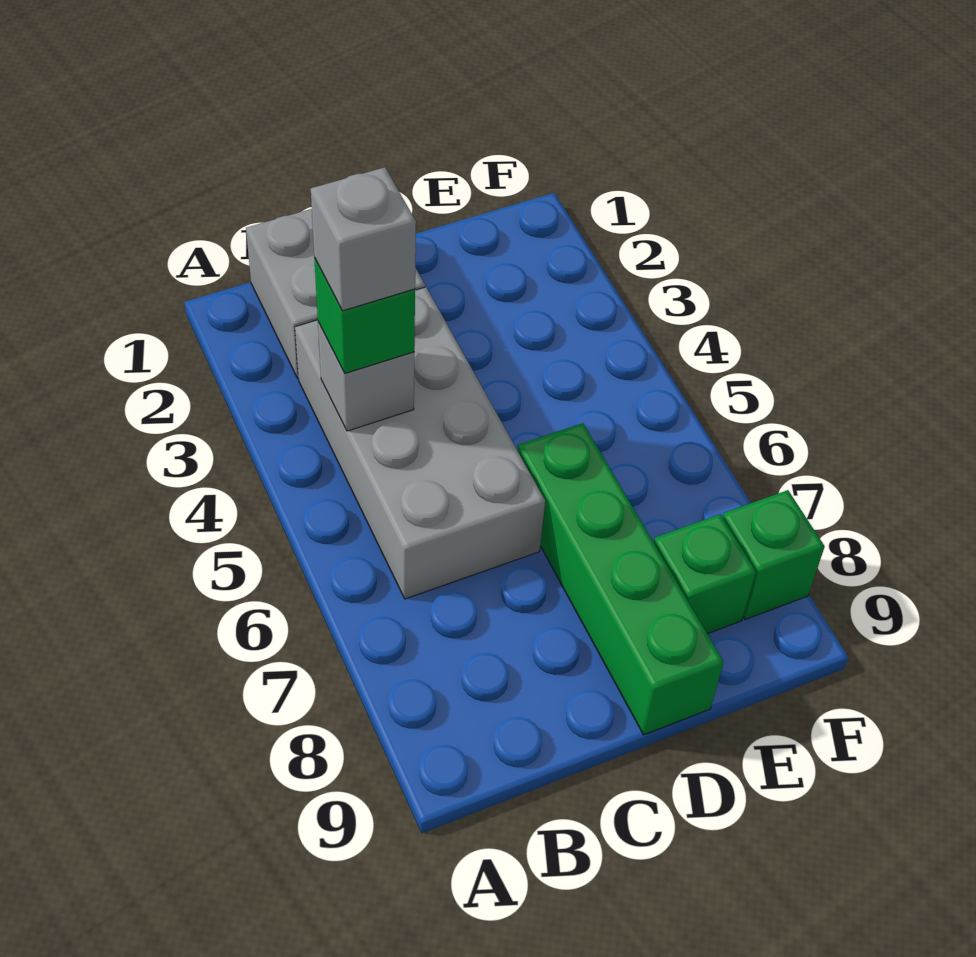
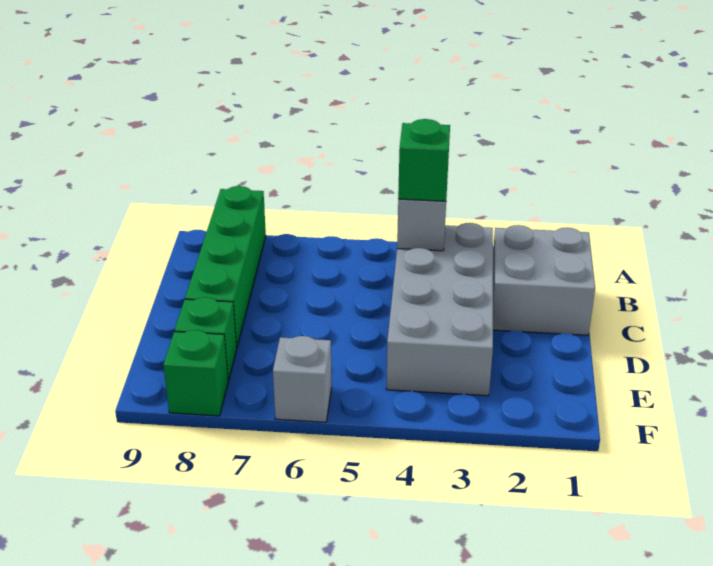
grey 2x4 brick [295,287,545,599] -> grey 2x4 brick turned to [386,223,493,396]
grey 1x1 brick [311,167,416,311] -> grey 1x1 brick moved to [273,336,332,422]
green 1x4 brick [518,423,724,735] -> green 1x4 brick turned to [185,186,266,346]

